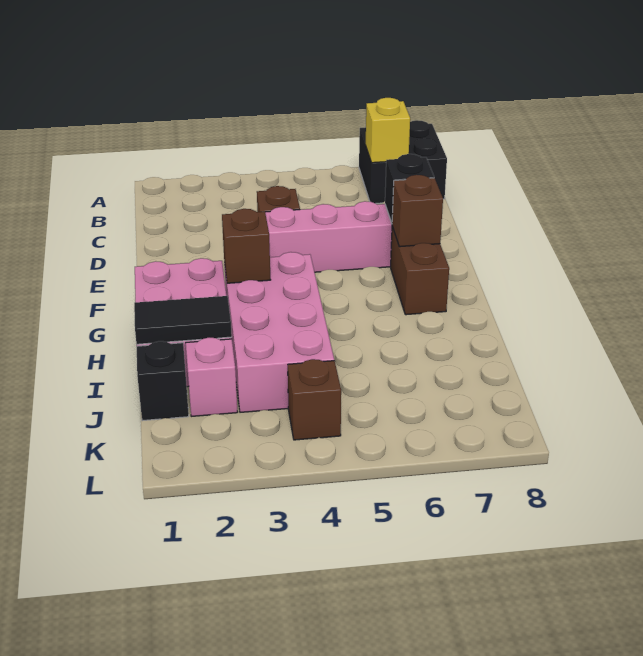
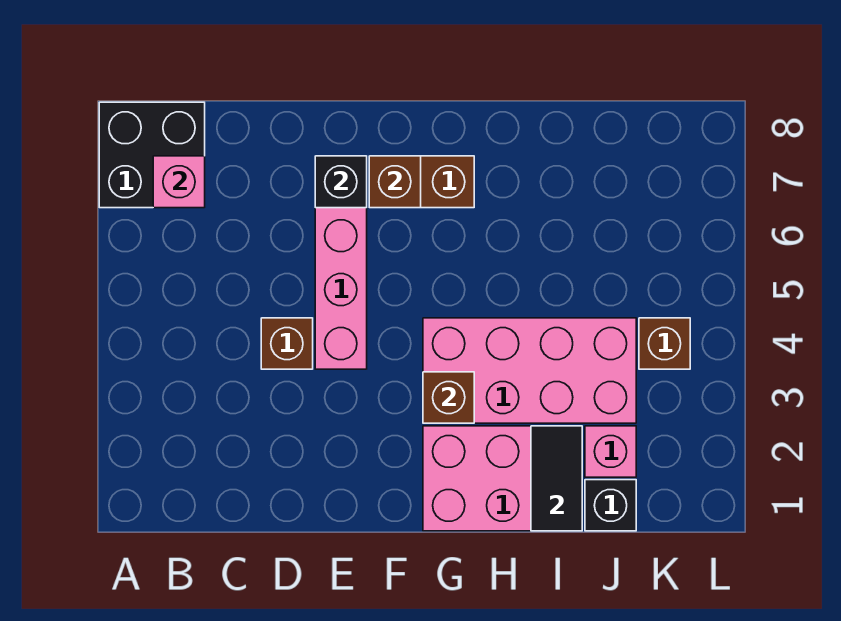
yellow 1x1 brick [366,98,410,163] -> pink 1x1 brick [153,156,205,208]

